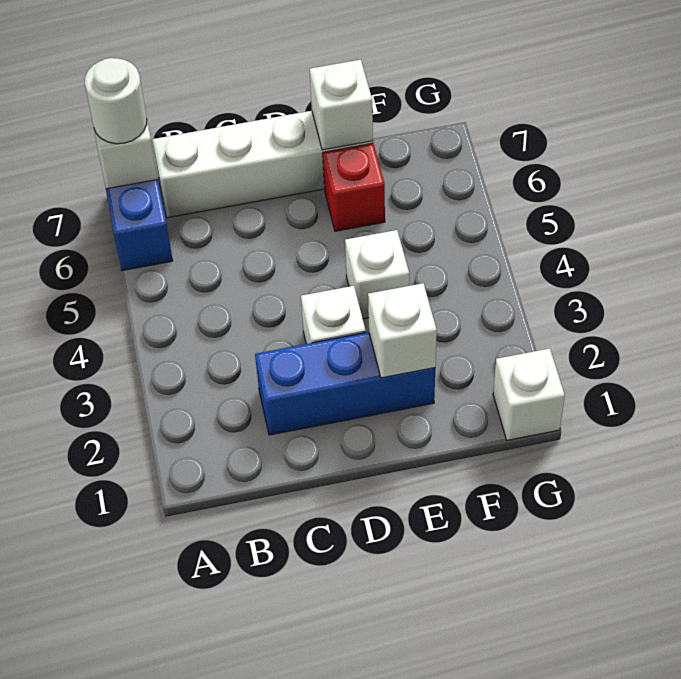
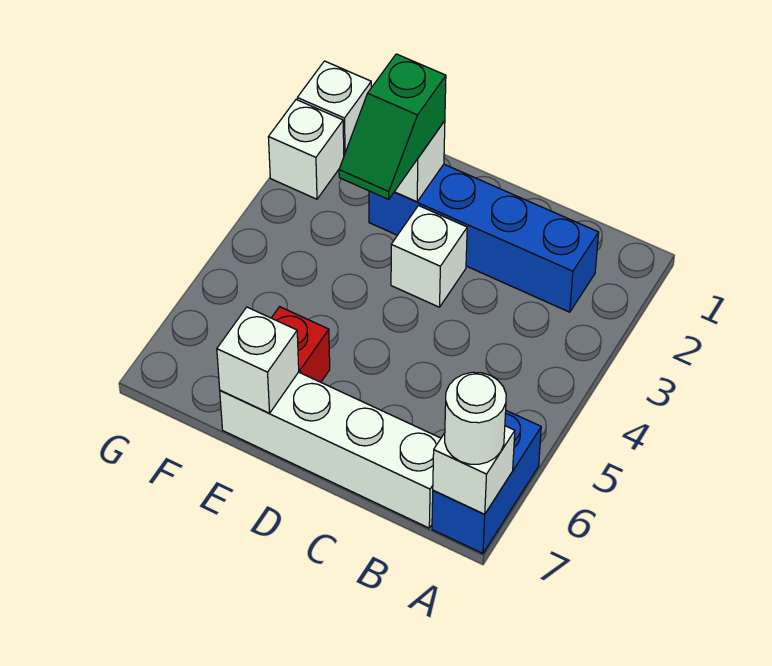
blue 1x3 brick [255,332,435,435] -> blue 1x4 brick [369,164,599,312]
none -> green 1x2 slope [339,54,446,199]
white 1x1 brick [345,230,409,319] -> white 1x1 brick moved to [268,100,344,199]

